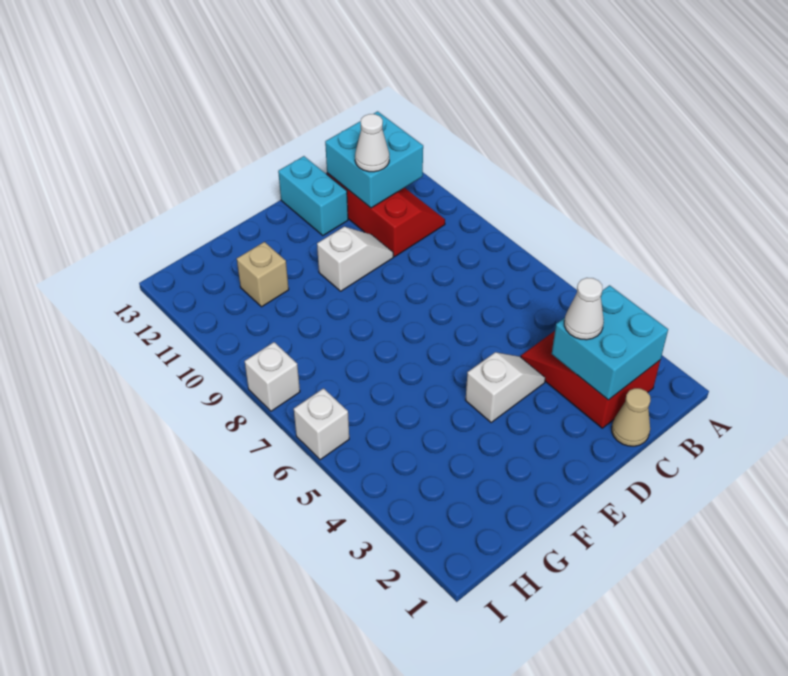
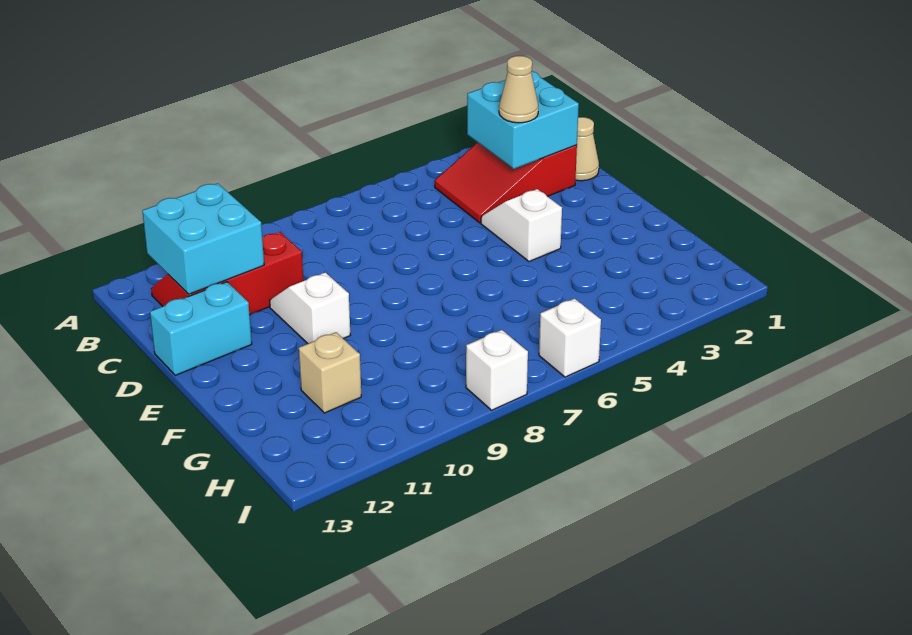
white 1x1 cone [564,278,604,340] -> tan 1x1 cone [499,56,538,123]
white 1x1 cone [355,114,389,172] -> none

